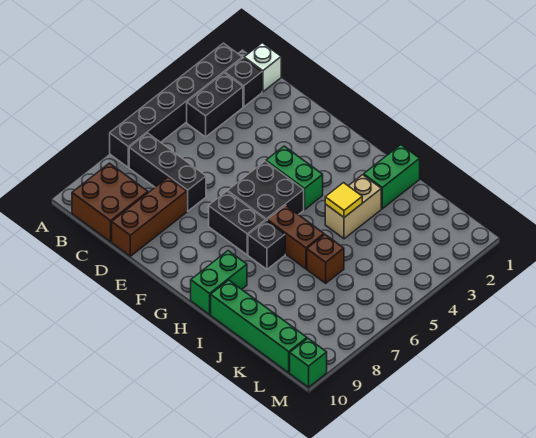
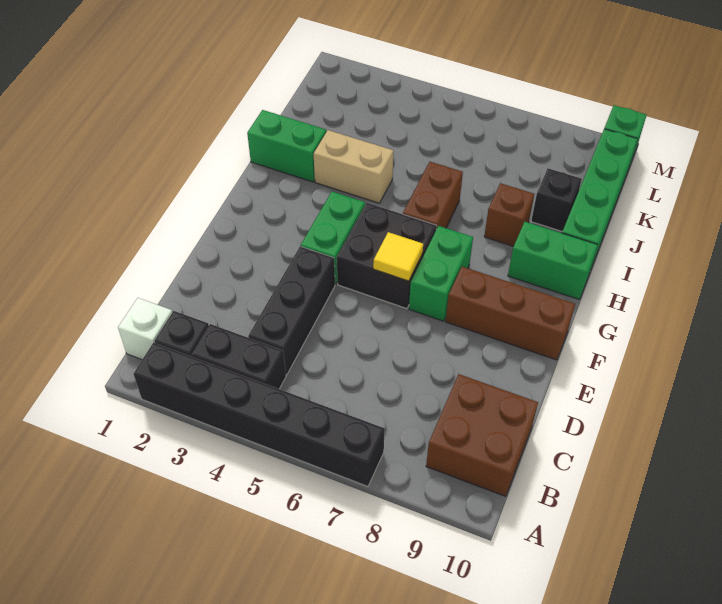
black 1x3 brick [129,133,206,211] -> black 1x3 brick moved to [248,246,335,375]
brown 1x3 brick [112,177,187,256] -> brown 1x3 brick moved to [446,267,575,360]
black 1x2 brick [209,191,265,255] -> green 1x2 brick [409,226,473,321]
black 1x1 brick [248,220,285,269] -> black 1x1 brick moved to [531,168,582,231]
yellow 1x1 tile [325,183,362,217] -> yellow 1x1 tile moved to [373,232,423,281]
brown 1x1 brick [307,235,344,283] -> brown 1x1 brick moved to [484,183,534,246]

